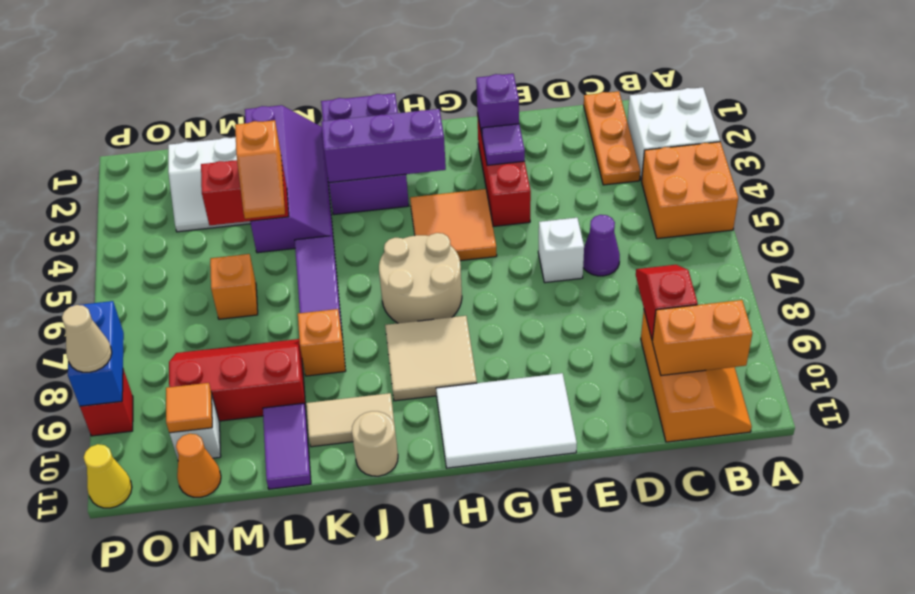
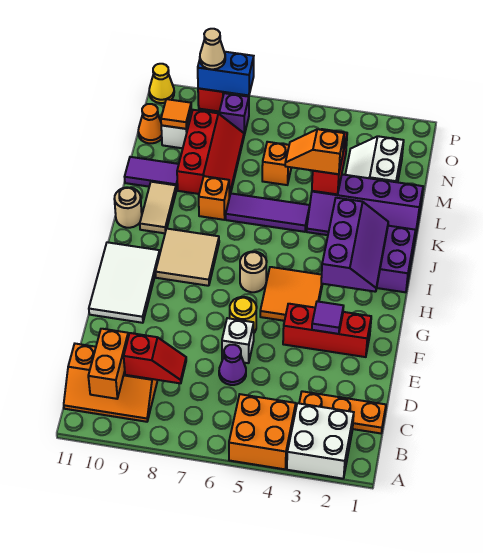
purple 1x1 brick [476,74,519,134] -> purple 1x1 brick moved to [219,93,249,135]
none -> yellow 1x1 round brick [230,297,257,333]
tan 2x2 round brick [379,233,462,323] -> tan 1x1 round brick [240,252,267,292]

